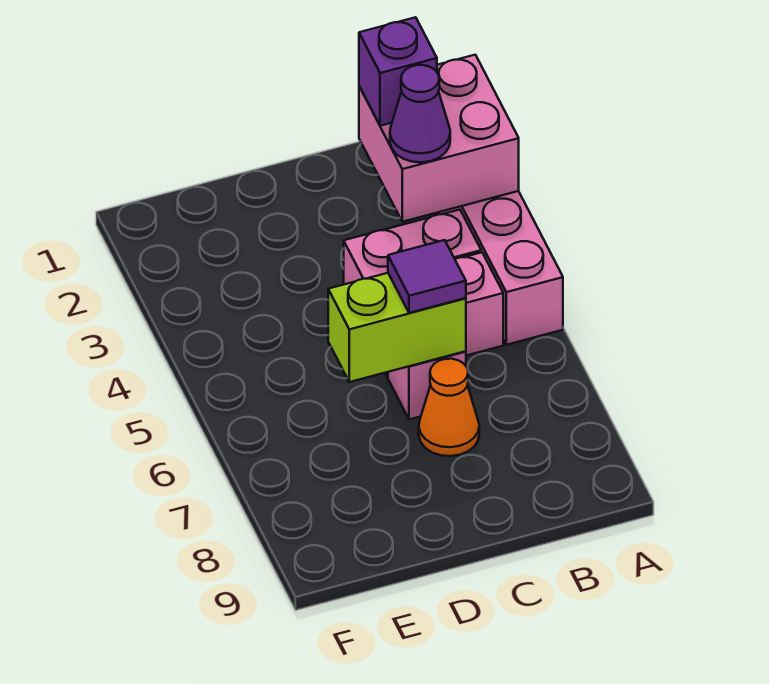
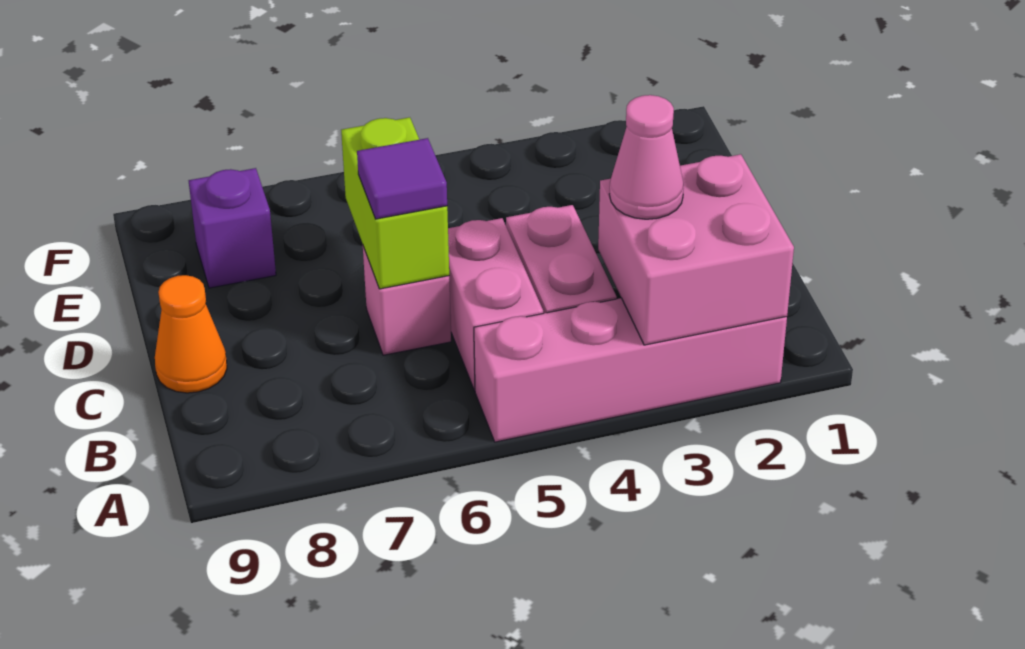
purple 1x1 brick [359,17,437,126] -> purple 1x1 brick moved to [189,168,276,288]
purple 1x1 cone [390,65,450,162] -> pink 1x1 cone [609,95,684,219]
orange 1x1 cone [419,359,479,456] -> orange 1x1 cone moved to [155,275,227,393]

